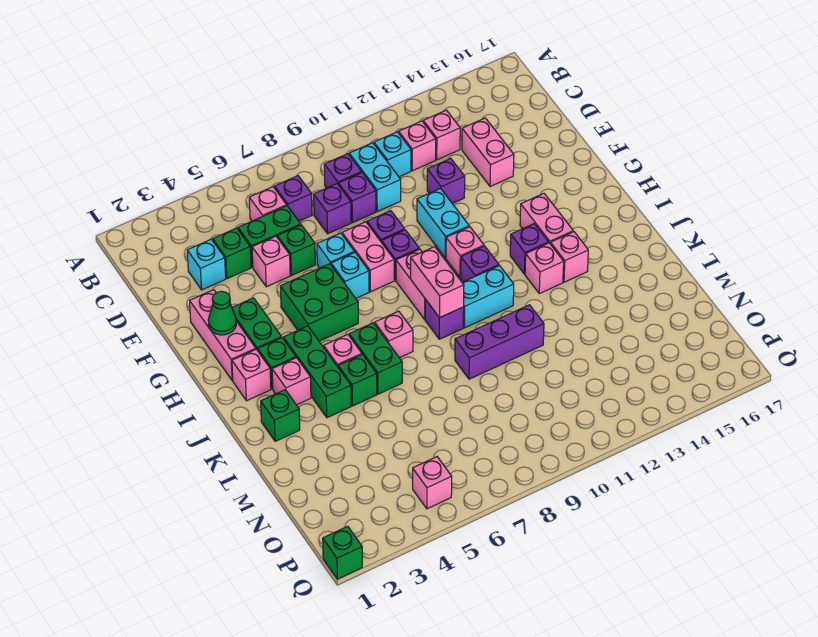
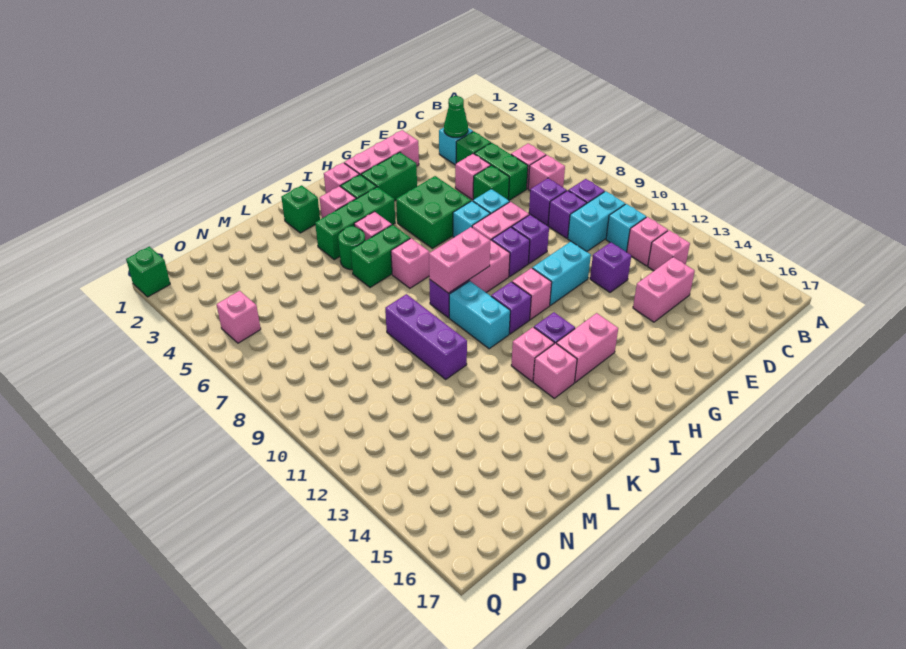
purple 1x1 brick [274,176,312,221] -> pink 1x1 brick [528,155,565,191]
green 1x1 cone [208,291,236,335] -> green 1x1 cone moved to [444,96,468,138]
green 1x1 brick [338,354,377,406] -> green 1x1 round brick [338,226,365,270]

